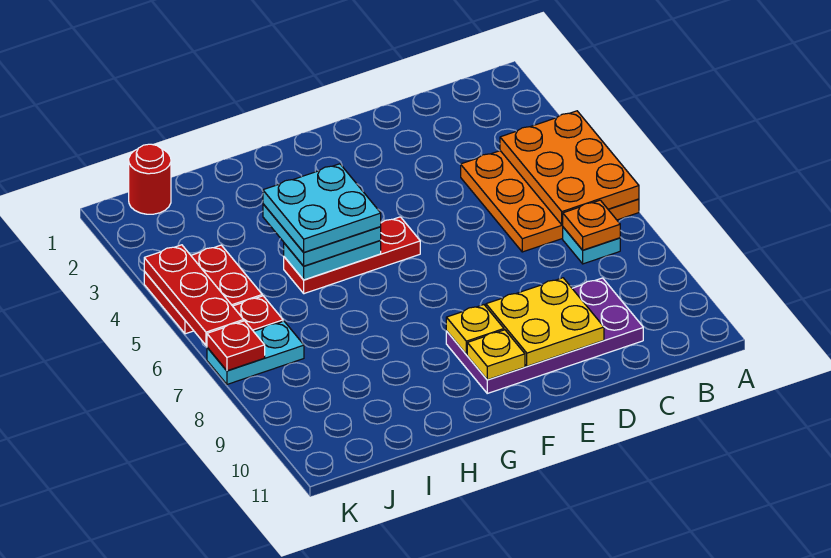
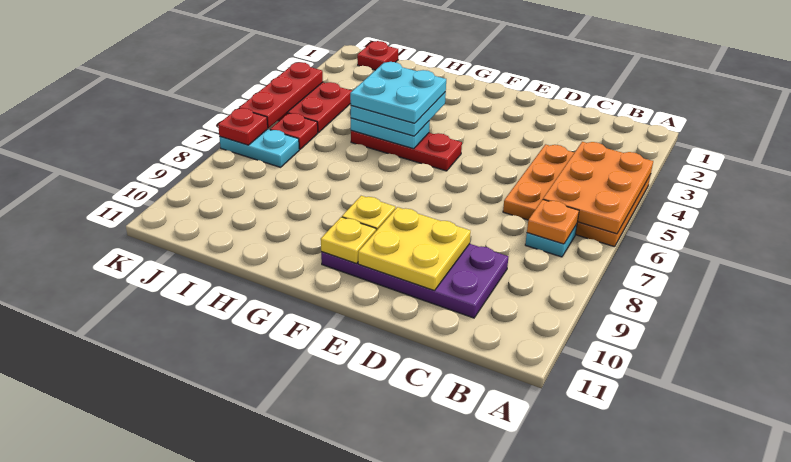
red 1x1 round brick [129,144,171,214] -> red 1x1 plate [357,41,398,70]

